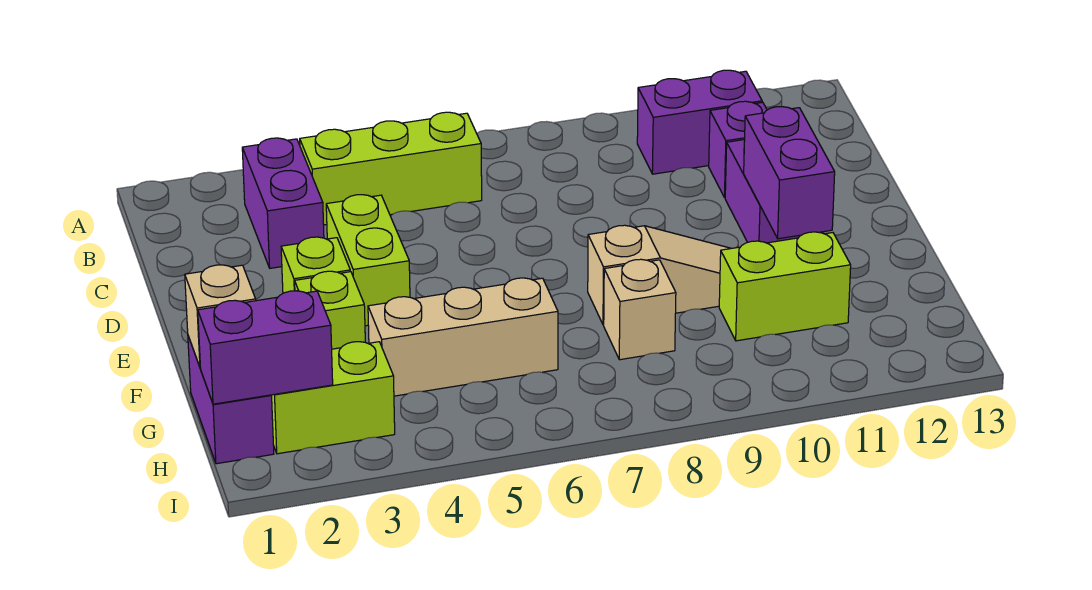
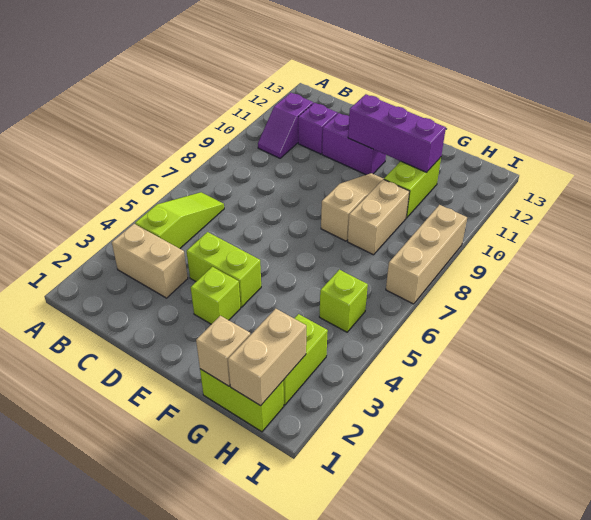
purple 1x2 brick [242,138,324,268] -> tan 1x2 brick [112,224,188,298]
lime 1x3 brick [300,112,482,225] -> lime 1x3 slope [135,192,224,249]
purple 1x2 brick [637,70,762,174] -> purple 1x2 slope [258,93,313,158]
purple 1x2 brick [744,107,835,239] -> purple 1x3 brick [348,94,446,173]
lime 1x1 brick [295,271,365,349] -> lime 1x1 brick moved to [319,270,368,332]
purple 1x2 brick [188,336,274,464] -> lime 1x2 brick [200,369,284,432]
tan 1x3 brick [368,278,558,396] -> tan 1x3 brick moved to [386,205,467,304]
tan 1x1 brick [604,259,676,360] -> tan 1x2 brick [348,179,410,255]
purple 1x2 brick [198,291,333,404] -> tan 1x2 brick [228,309,306,406]

